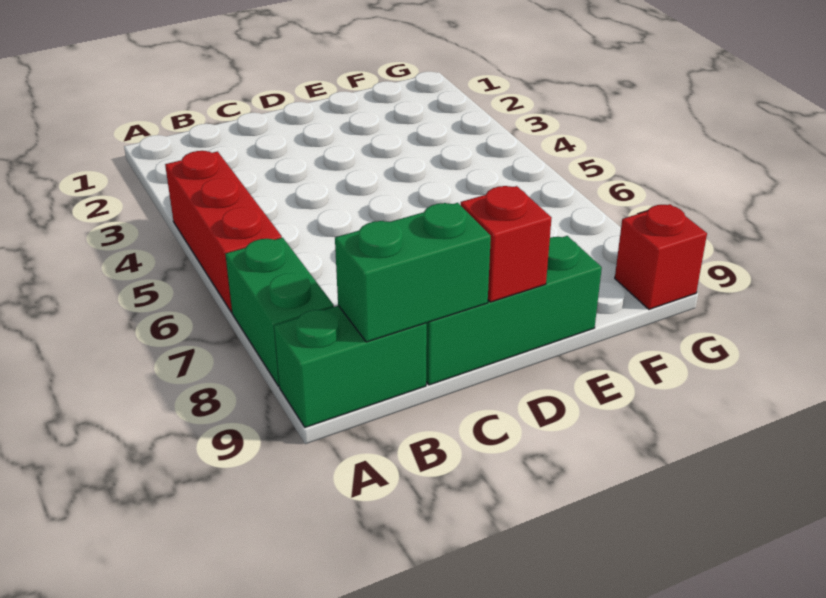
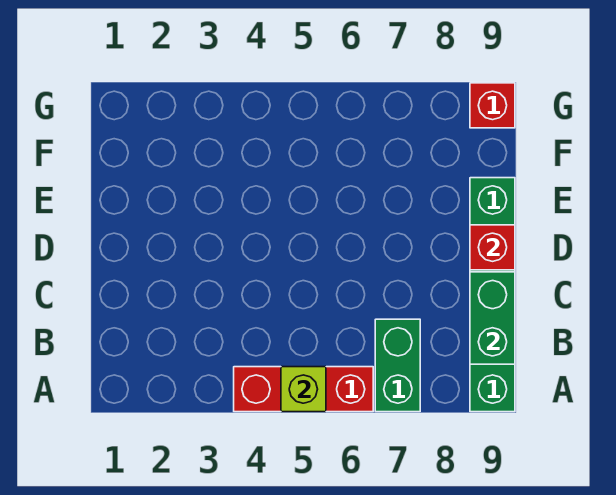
none -> lime 1x1 brick [281,367,326,412]
green 1x2 brick [225,238,334,386] -> green 1x2 brick turned to [375,319,420,412]

